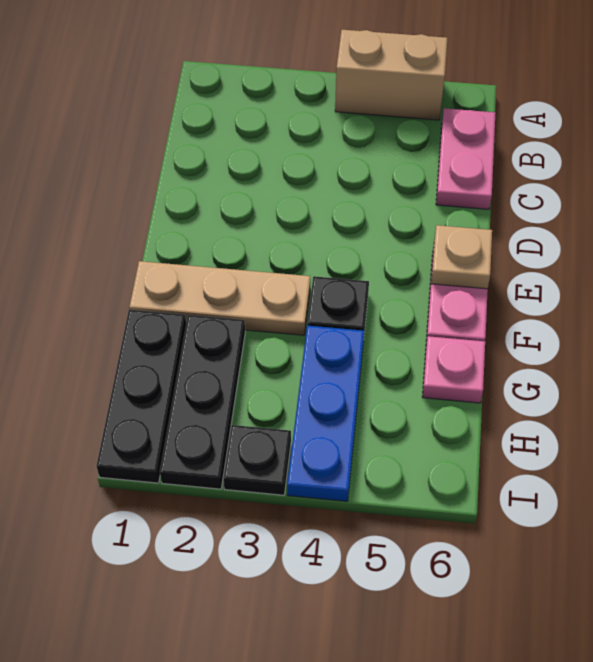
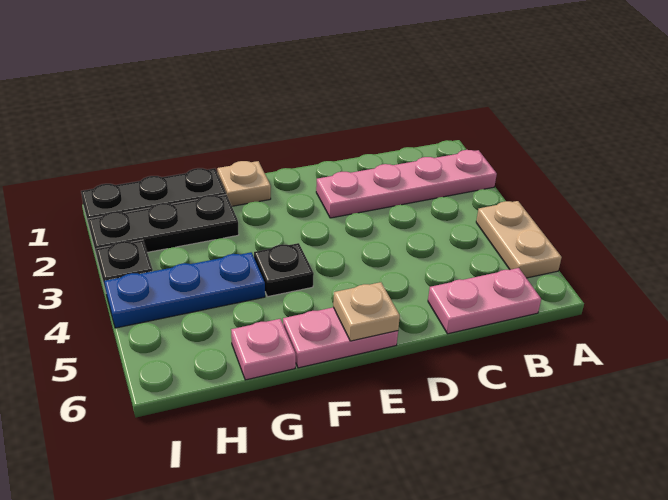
none -> pink 1x4 plate [316,150,497,218]
tan 1x2 brick [335,30,447,120] -> tan 1x2 plate [476,201,562,278]
tan 1x3 plate [129,261,310,335] -> tan 1x1 plate [217,161,271,206]

